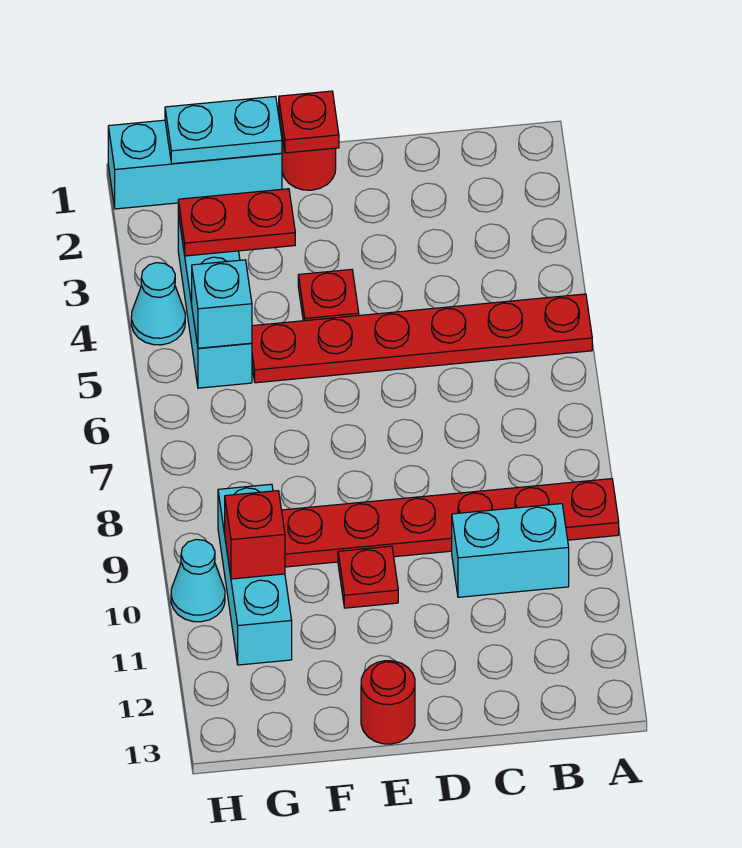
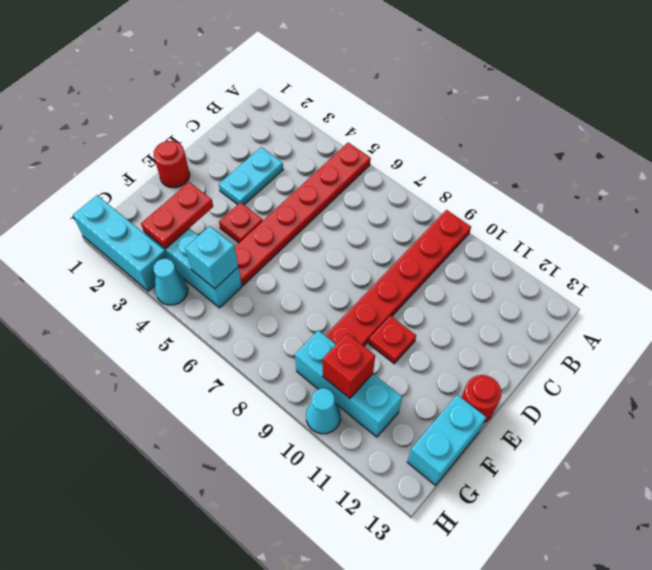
cyan 1x2 brick [452,504,569,597] -> cyan 1x2 brick moved to [407,395,486,485]
red 1x1 plate [279,91,339,153] -> none
cyan 1x3 brick [108,120,282,209] -> cyan 1x3 brick turned to [73,195,167,291]
cyan 1x2 plate [165,96,282,164] -> cyan 1x2 plate moved to [219,147,283,205]

